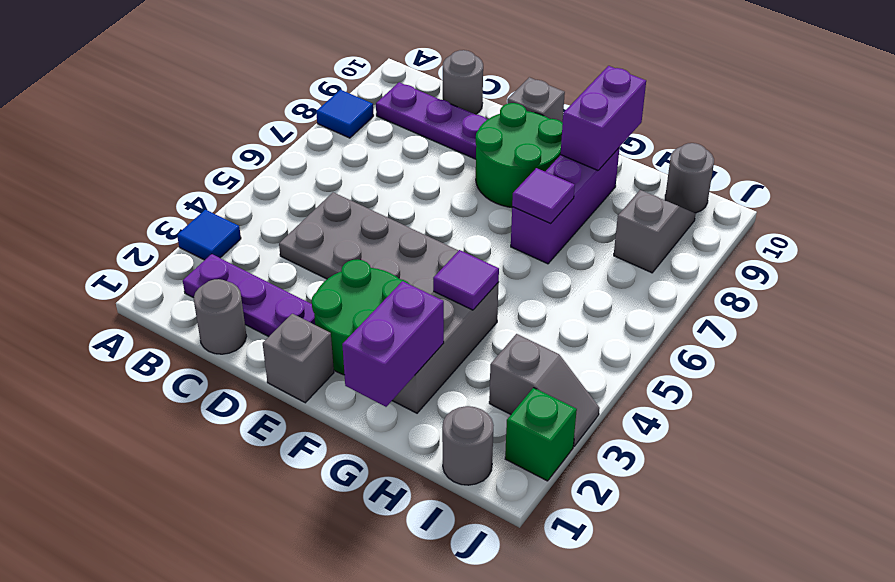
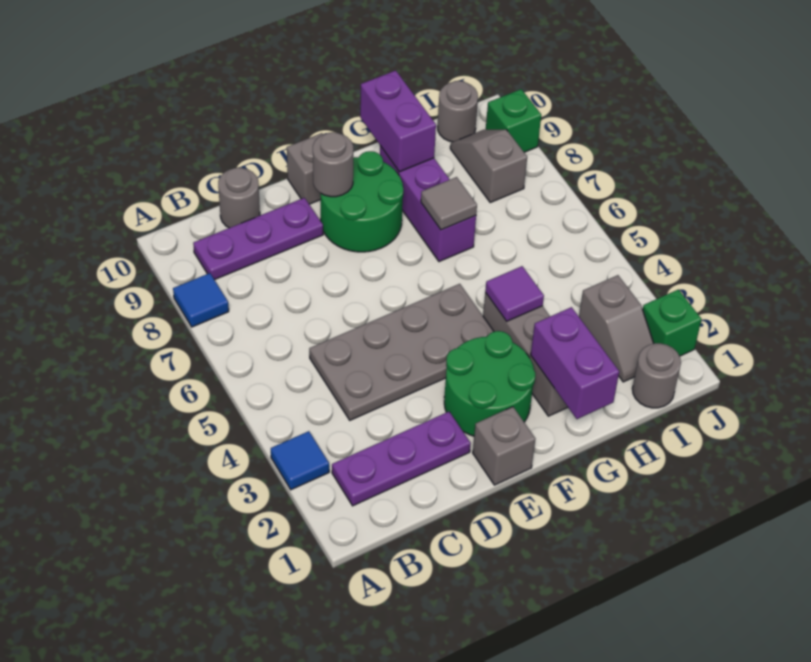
grey 1x1 round brick [194,279,247,354] -> grey 1x1 round brick moved to [313,132,353,197]
purple 1x1 tile [512,168,575,224] -> grey 1x1 tile [421,177,477,230]
grey 1x2 slope [489,334,600,446] -> grey 1x2 slope turned to [579,275,654,382]
none -> green 1x1 brick [486,89,541,152]

